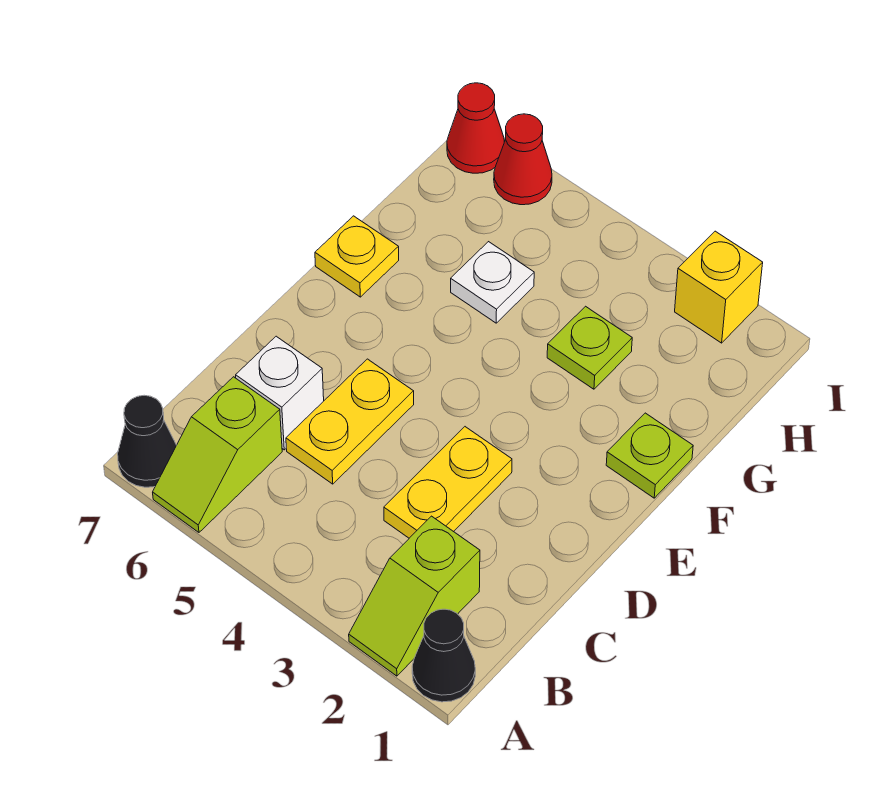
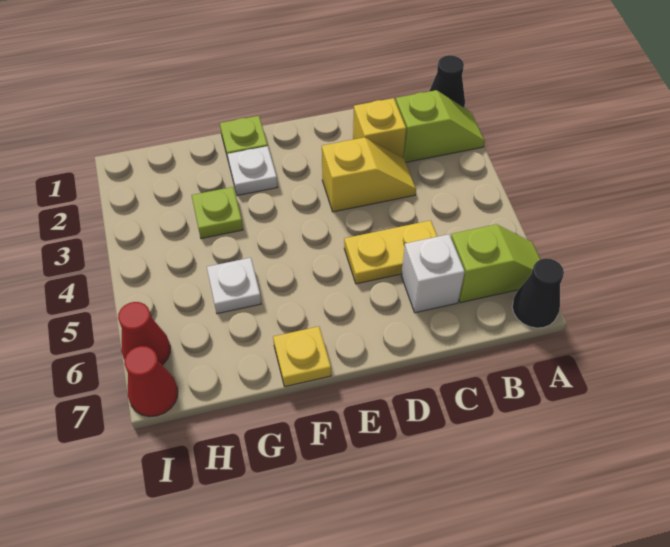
yellow 1x2 plate [384,427,512,538] -> yellow 1x2 slope [322,137,416,212]
none -> white 1x1 plate [228,146,277,196]
yellow 1x1 brick [675,231,763,343] -> yellow 1x1 brick moved to [353,98,406,158]

